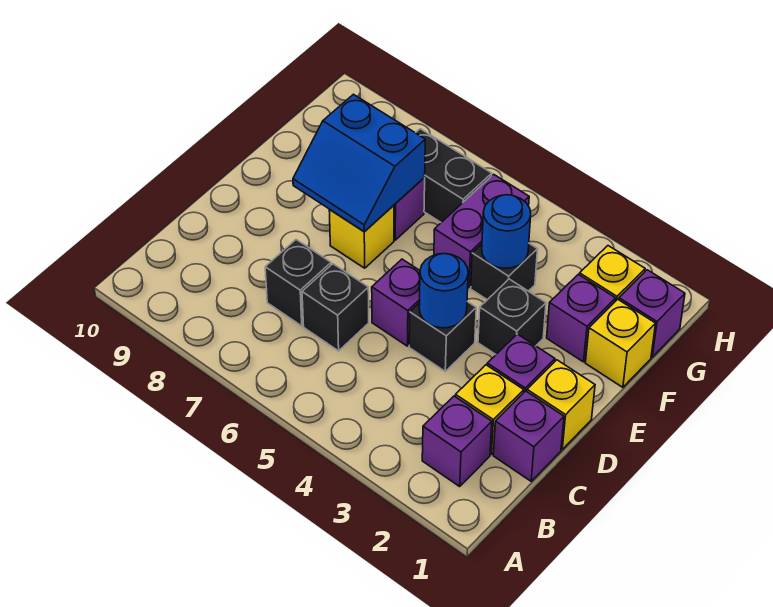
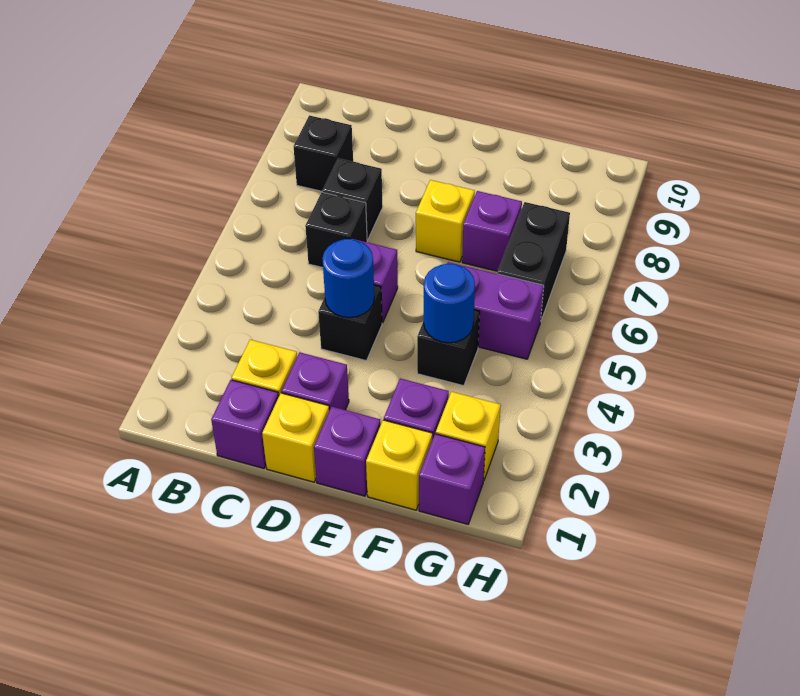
purple 1x1 brick [422,396,492,486] -> purple 1x1 brick moved to [314,407,381,496]
black 1x1 brick [478,279,546,354] -> black 1x1 brick moved to [294,115,353,191]
blue 2x2 slope [293,94,425,232] -> none

